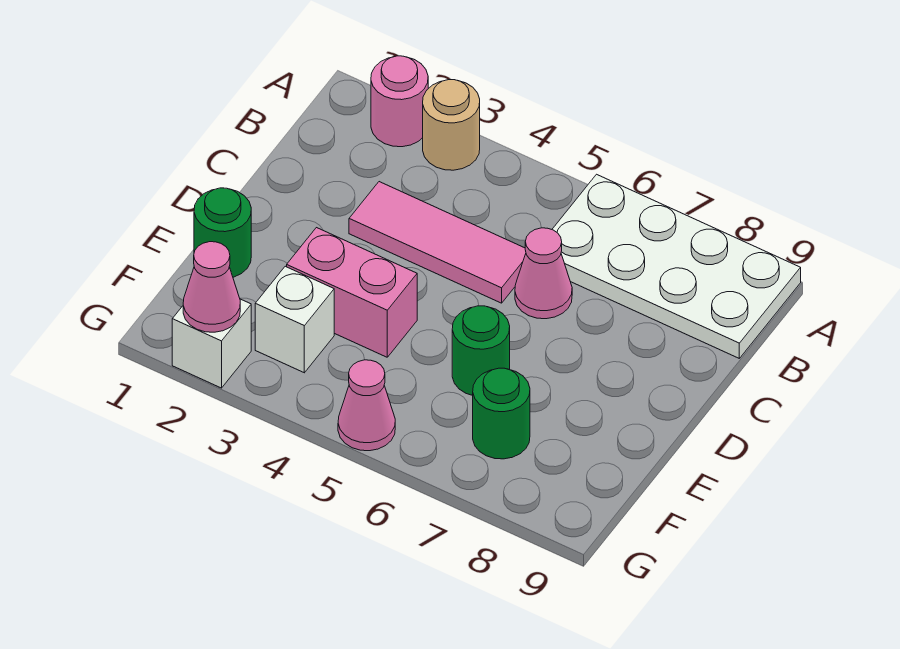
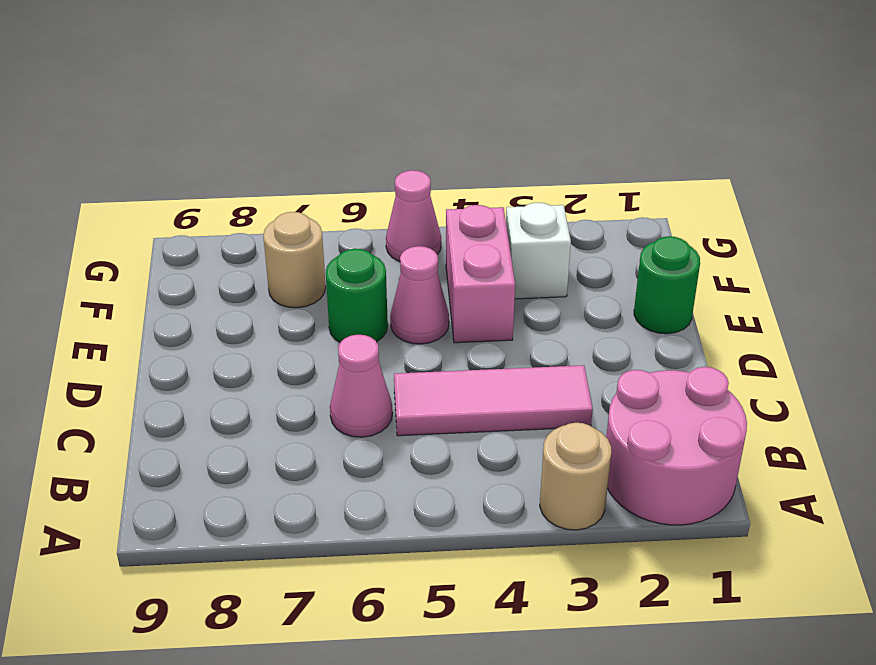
pink 1x1 round brick [371,56,428,147] -> pink 2x2 round brick [606,367,747,525]
white 2x4 plate [552,174,801,358] -> none
pink 1x2 brick [287,228,417,357] -> pink 1x2 brick turned to [446,205,515,343]
green 1x1 round brick [473,368,530,459] -> tan 1x1 round brick [263,212,326,308]
white 1x1 brick [172,299,251,388] -> none
pink 1x1 cone [183,242,240,332] -> pink 1x1 cone moved to [390,246,449,344]

